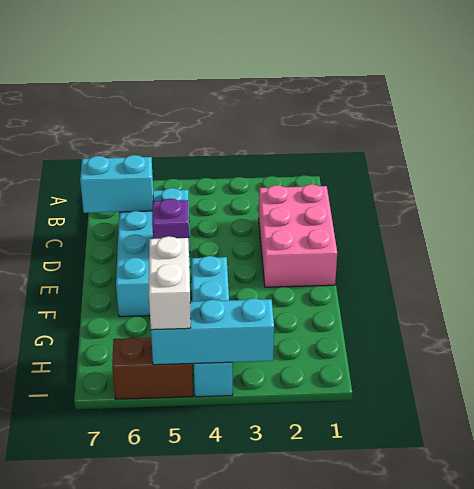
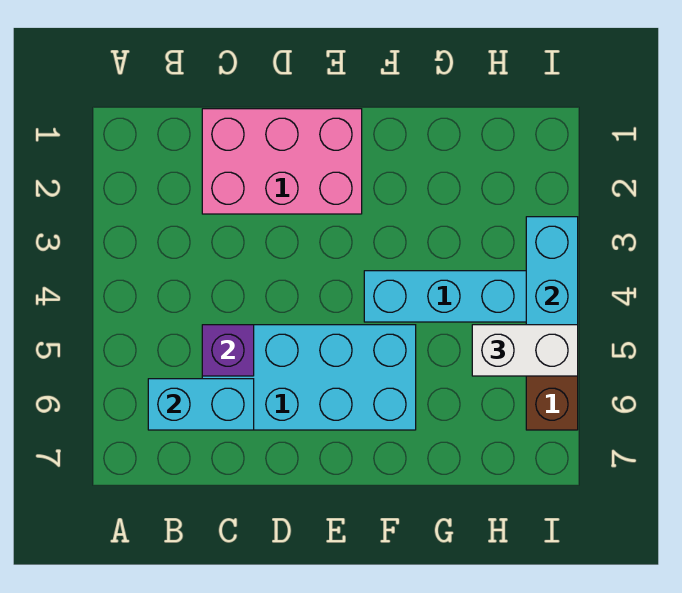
cyan 1x2 brick [80,155,153,213] -> cyan 1x2 brick turned to [148,379,254,430]
purple 1x1 brick [152,199,190,257] -> purple 1x1 brick moved to [202,325,254,376]

